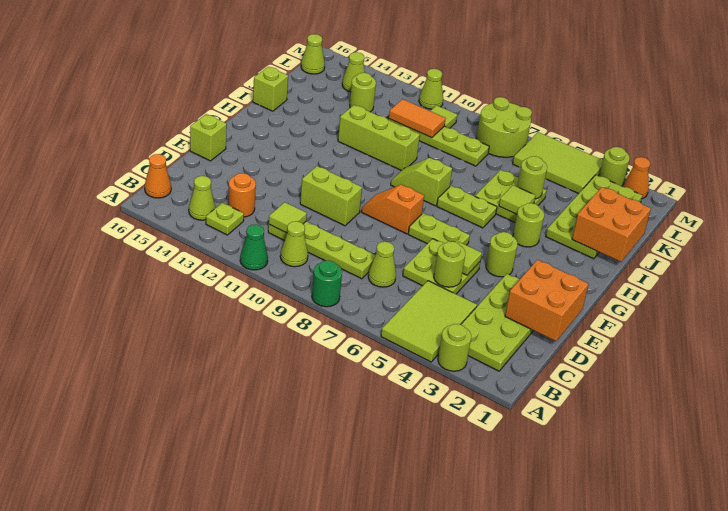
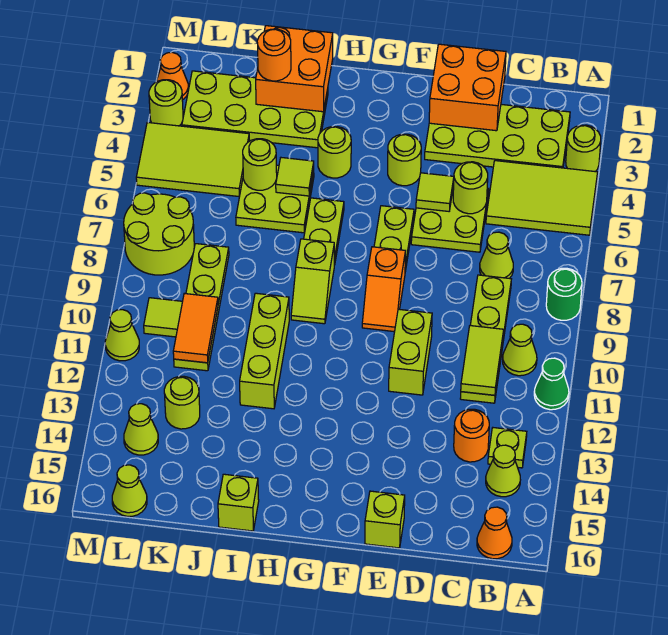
lime 1x1 tile [269,202,307,233] -> lime 1x2 tile [461,326,504,395]
none -> orange 1x1 round brick [257,29,291,81]
lime 2x3 tile [513,132,603,194] -> lime 2x3 tile turned to [136,122,249,197]

